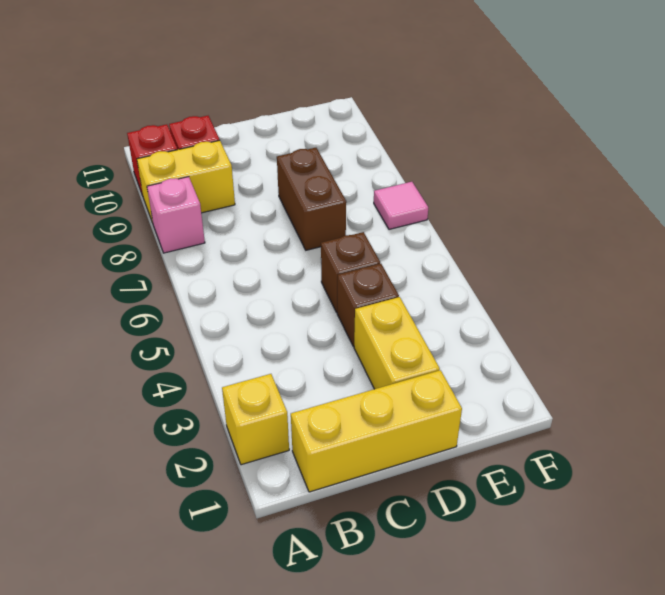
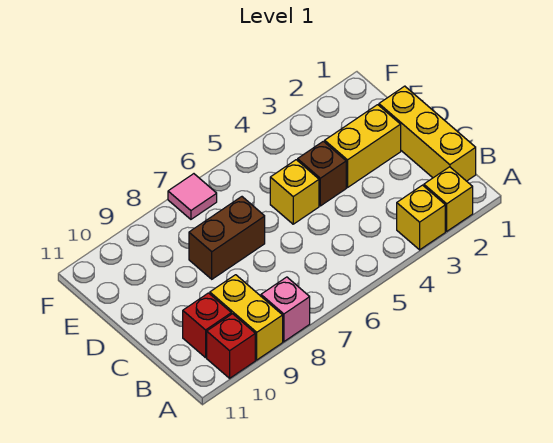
none -> yellow 1x1 brick [397,185,445,250]
brown 1x1 brick [321,232,380,312] -> yellow 1x1 brick [270,160,319,224]

